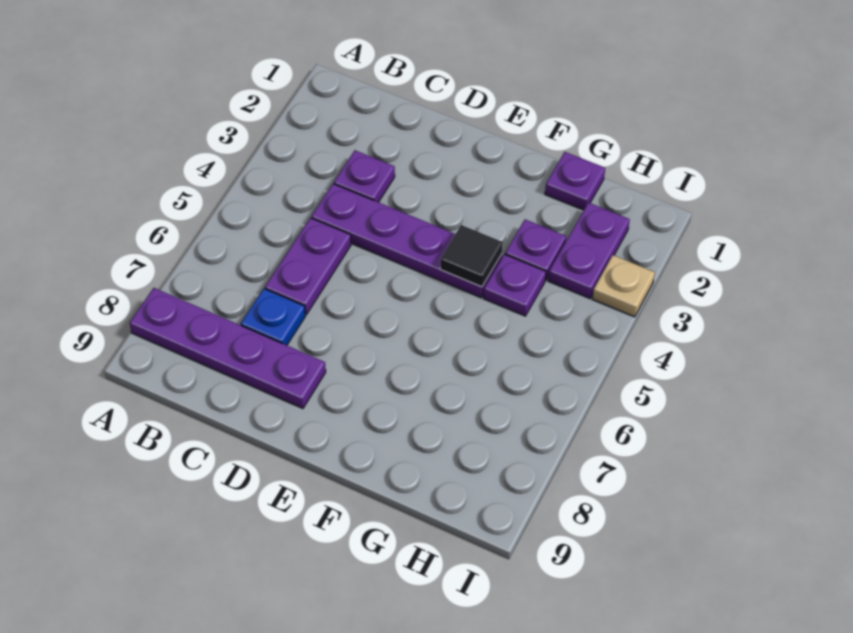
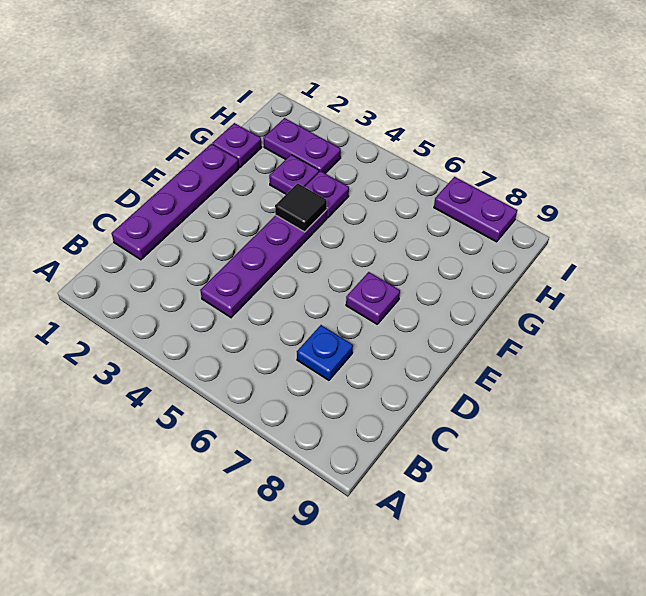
purple 1x4 plate [130,288,326,408] -> purple 1x4 plate moved to [111,144,239,260]
purple 1x1 plate [334,150,395,202] -> purple 1x1 plate moved to [346,272,400,324]
purple 1x2 plate [265,218,351,315] -> purple 1x2 plate moved to [434,177,517,242]
tan 1x1 plate [592,255,655,317] -> none

